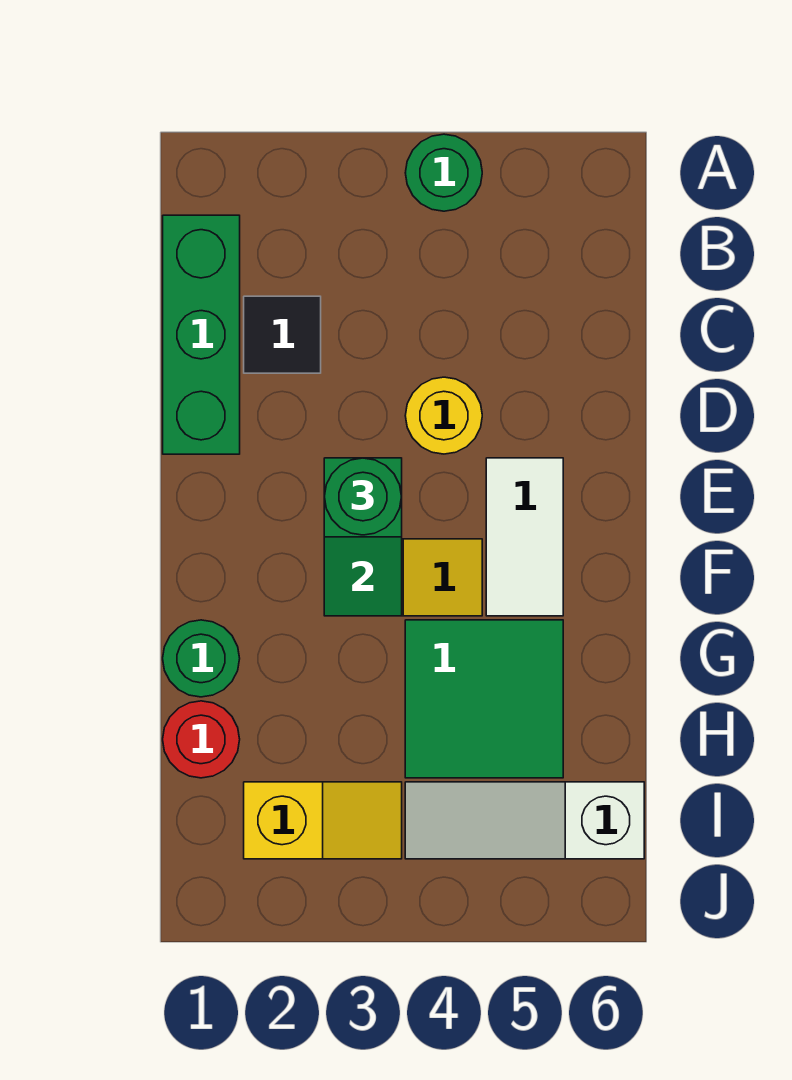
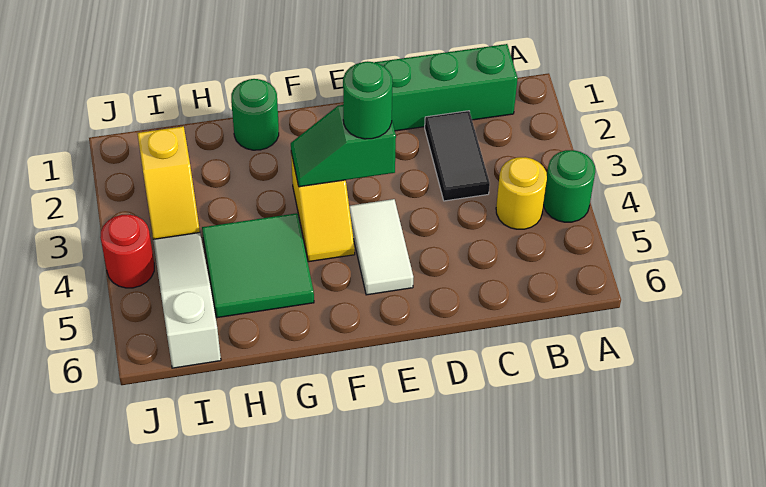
black 1x1 tile [244,296,321,373] -> black 1x2 tile [425,111,490,201]
yellow 1x1 round brick [405,377,482,454] -> yellow 1x1 round brick moved to [496,157,547,229]
white 1x2 tile [486,458,563,616] -> white 1x2 tile turned to [349,199,413,295]
red 1x1 round brick [163,701,240,778] -> red 1x1 round brick moved to [100,215,154,288]

